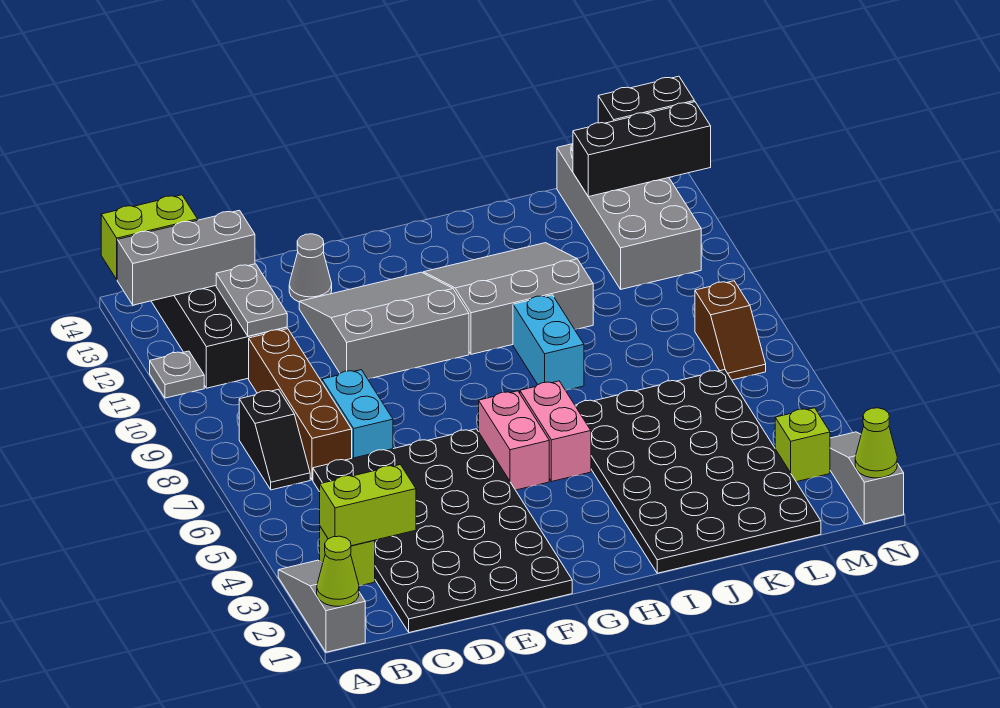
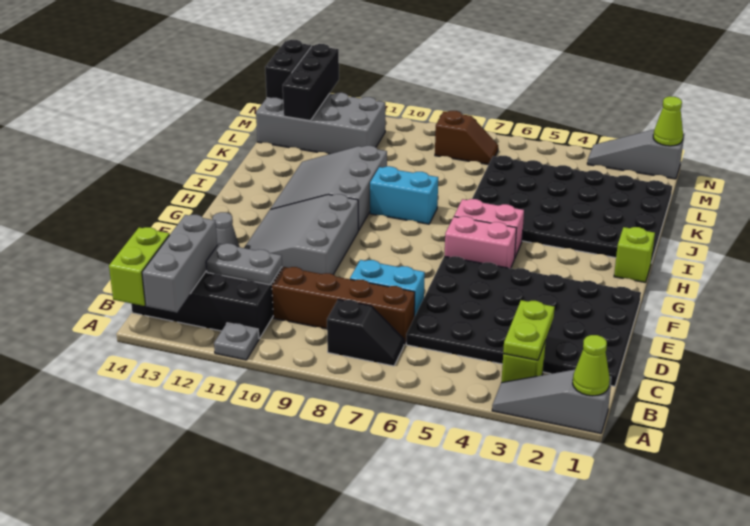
lime 1x2 brick [320,465,416,546] -> lime 1x2 plate [503,300,555,360]
lime 1x1 brick [775,408,830,482] -> lime 1x1 brick moved to [614,227,655,282]

